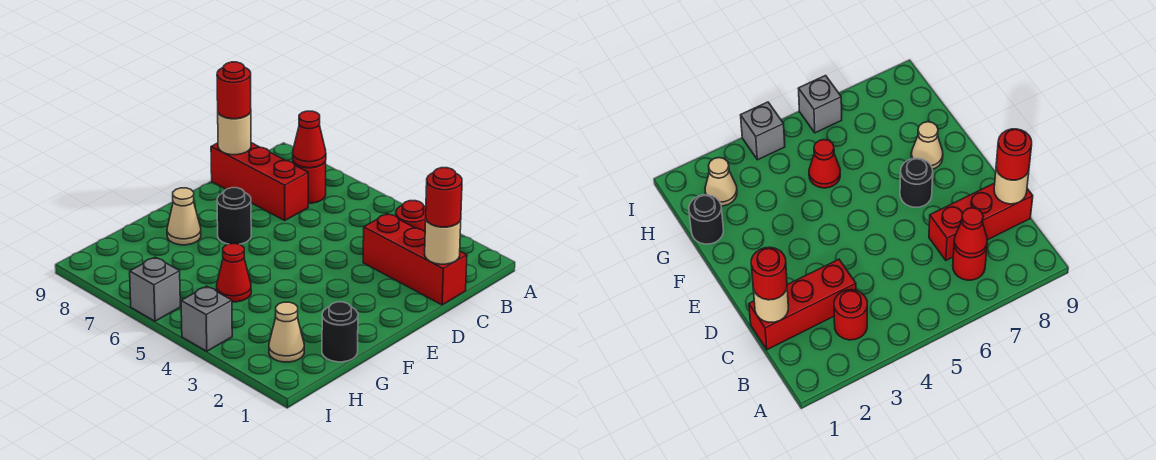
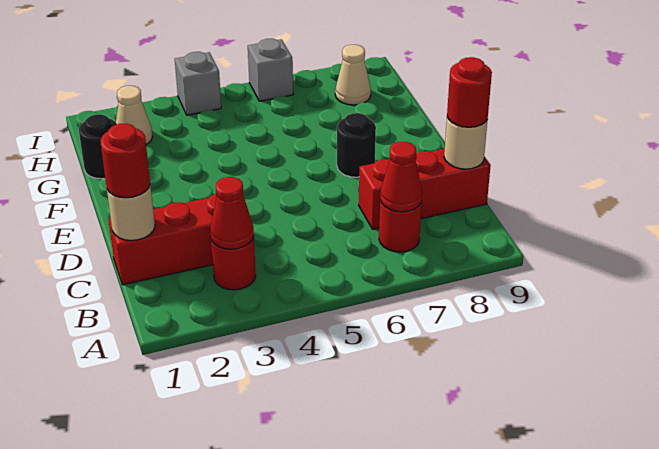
tan 1x1 cone [167,188,201,245] -> tan 1x1 cone moved to [335,45,371,105]
red 1x1 cone [217,244,251,302] -> red 1x1 cone moved to [210,177,254,249]

